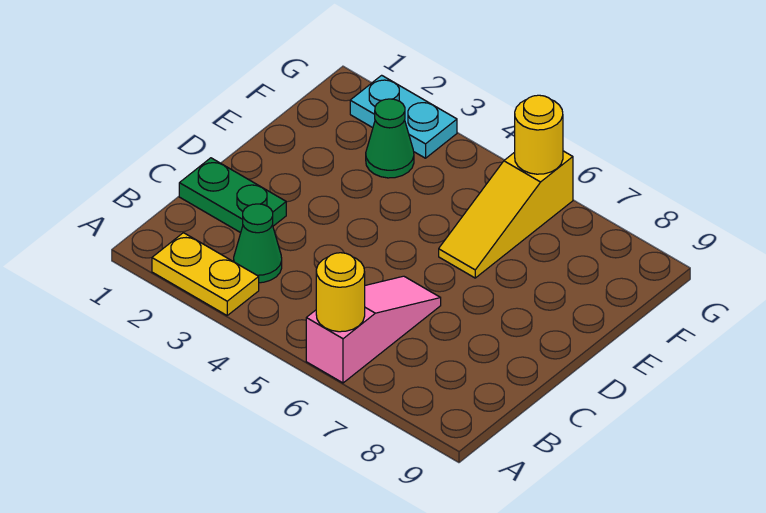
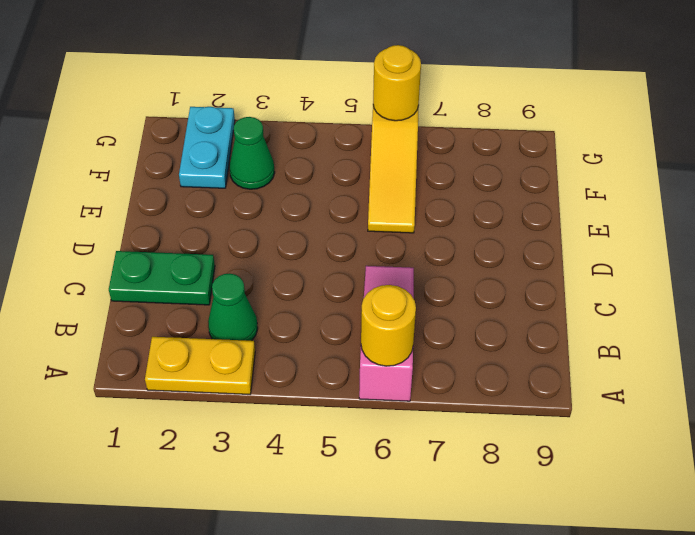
cyan 1x2 plate [350,75,457,158] -> cyan 1x2 plate turned to [179,107,235,188]

